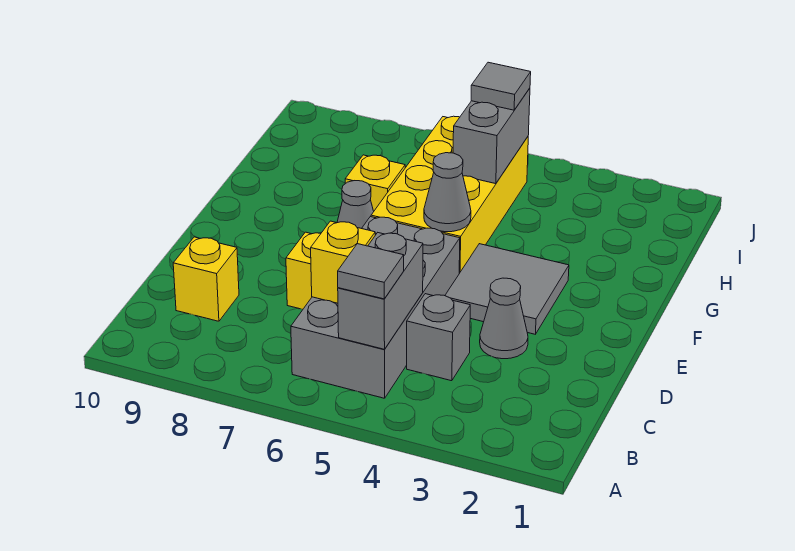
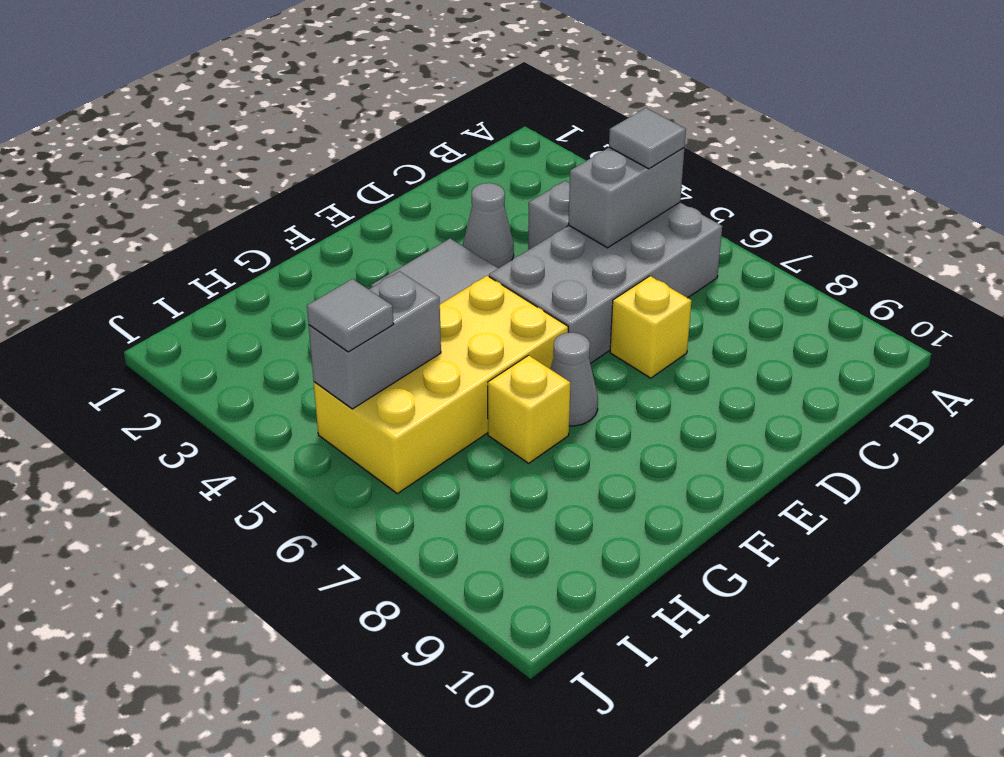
yellow 1x1 brick [311,221,375,303] -> none
yellow 1x1 brick [173,237,239,321] -> none
grey 1x1 cone [424,153,471,232] -> none

